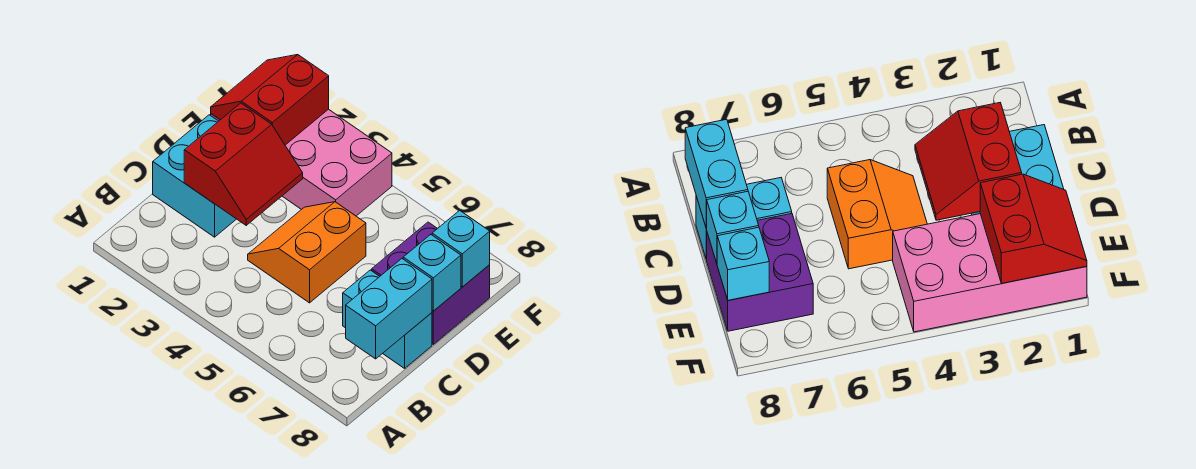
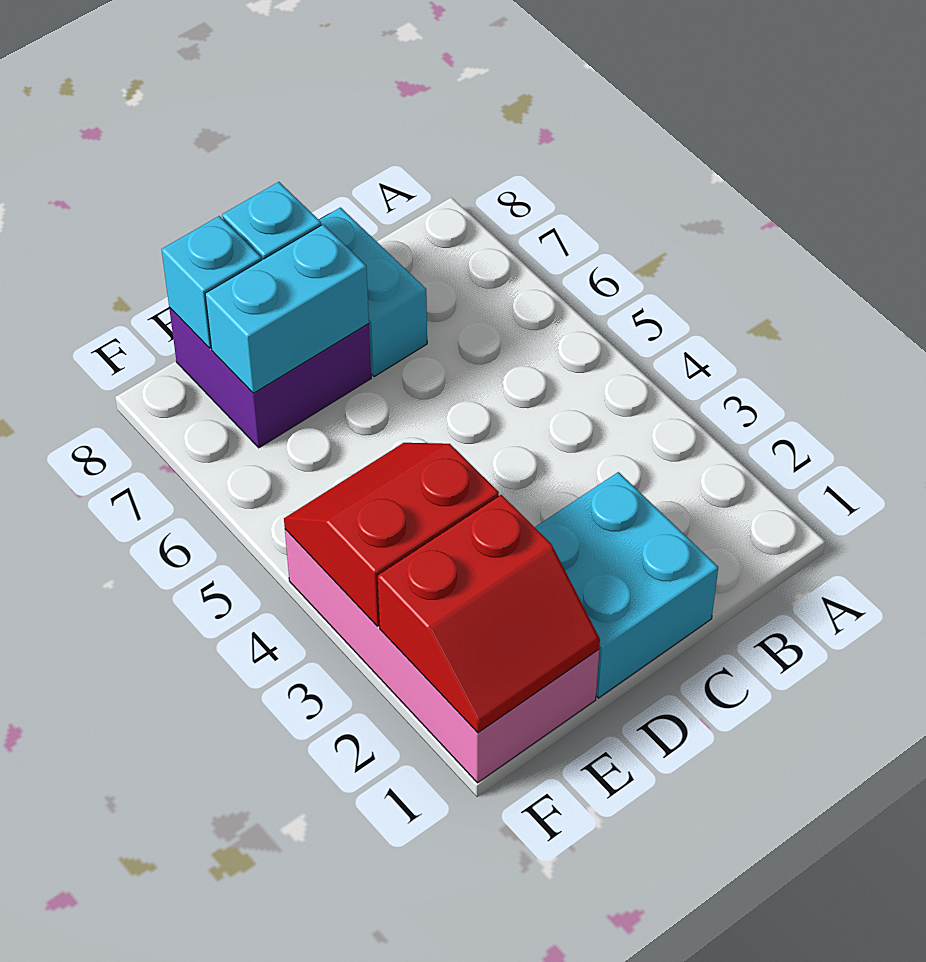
cyan 1x2 brick [346,259,432,359] -> cyan 1x2 brick moved to [205,224,369,393]
red 2x2 slope [184,103,303,225] -> red 2x2 slope moved to [284,443,499,626]
orange 2x2 slope [248,202,366,303] -> none

